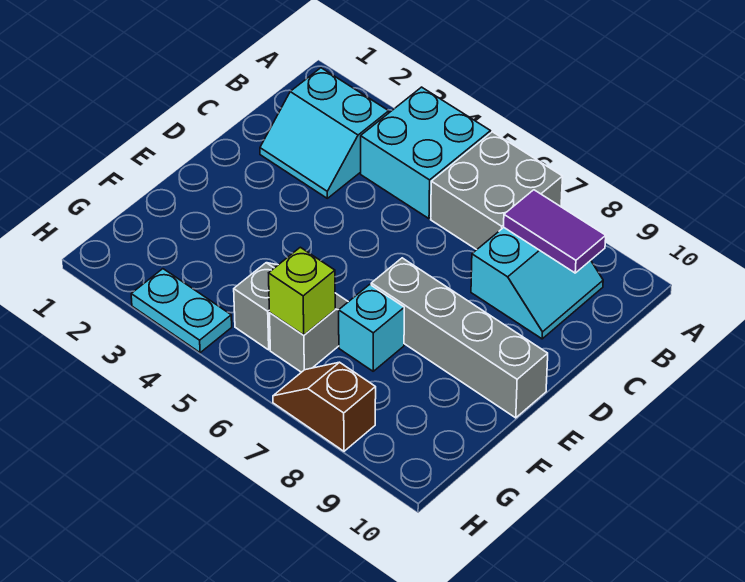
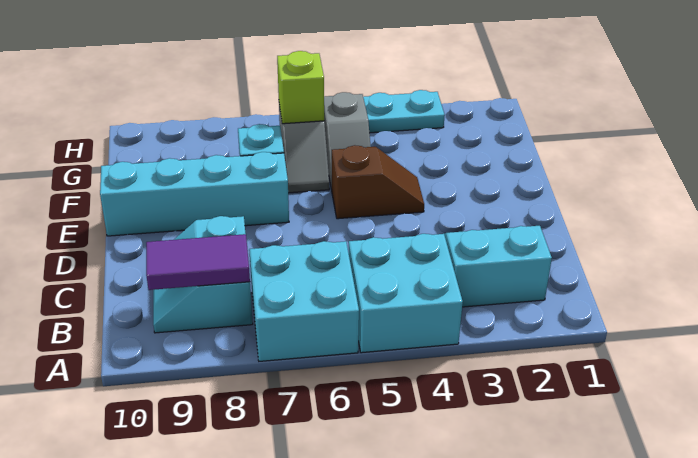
grey 2x2 brick [431,132,563,250] -> cyan 2x2 brick [249,241,359,361]
grey 1x4 brick [371,258,548,418] -> cyan 1x4 brick [100,152,289,236]
brown 1x2 slope [273,362,376,451] -> brown 1x2 slope moved to [331,145,424,219]

